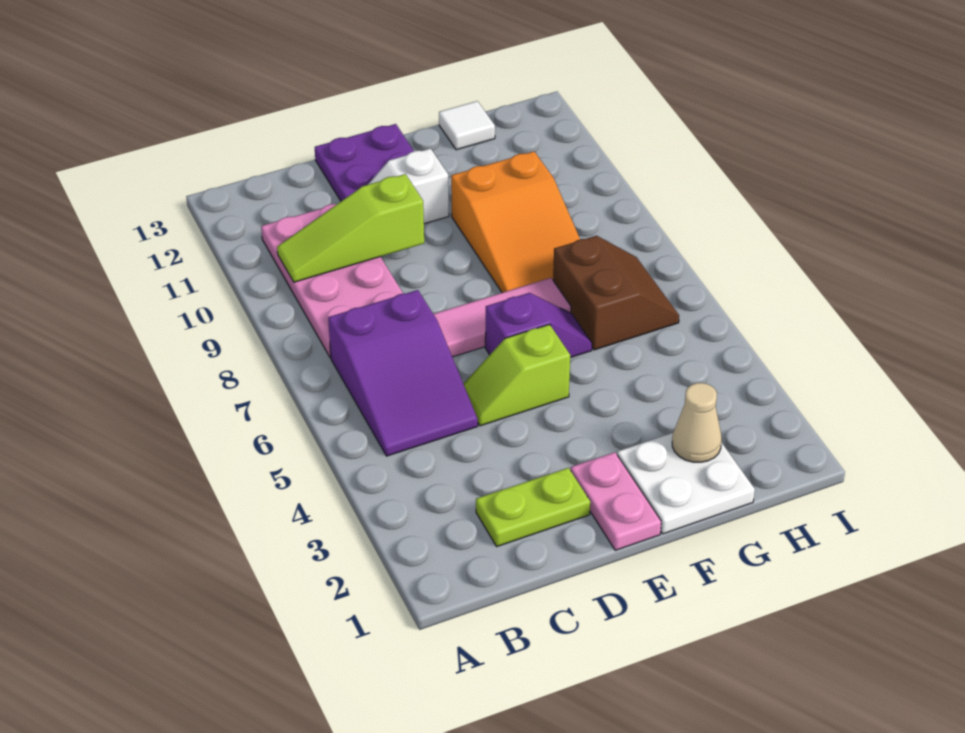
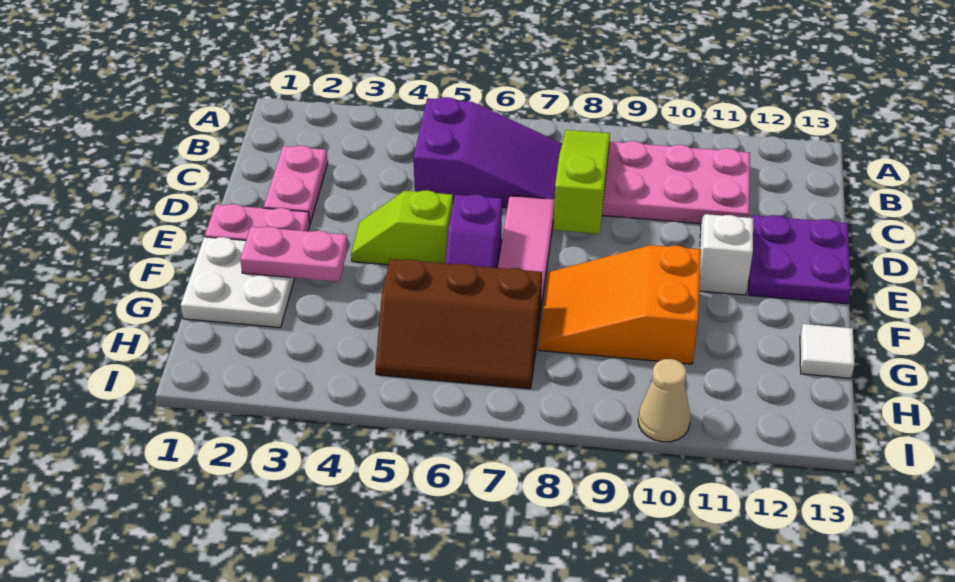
purple 2x3 slope [328,290,478,456] -> purple 2x3 slope turned to [413,97,562,208]
lime 1x3 slope [277,174,424,282] -> lime 1x3 slope moved to [553,130,610,234]
lime 1x2 plate [476,468,590,546] -> pink 1x2 plate [264,145,328,223]
lime 1x2 slope [464,324,570,426] -> lime 1x2 slope turned to [351,190,453,265]
none -> pink 1x2 plate [240,227,348,282]
tan 1x1 cone [672,383,722,462] -> tan 1x1 cone moved to [638,359,691,442]
brown 2x2 slope [553,236,679,350] -> brown 2x3 slope [375,259,542,389]

